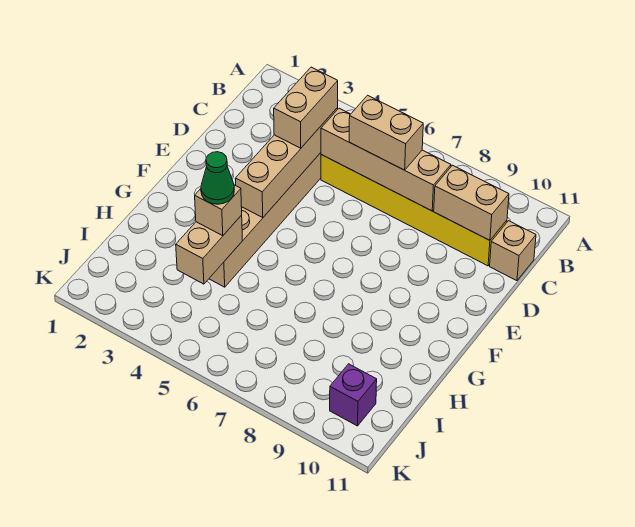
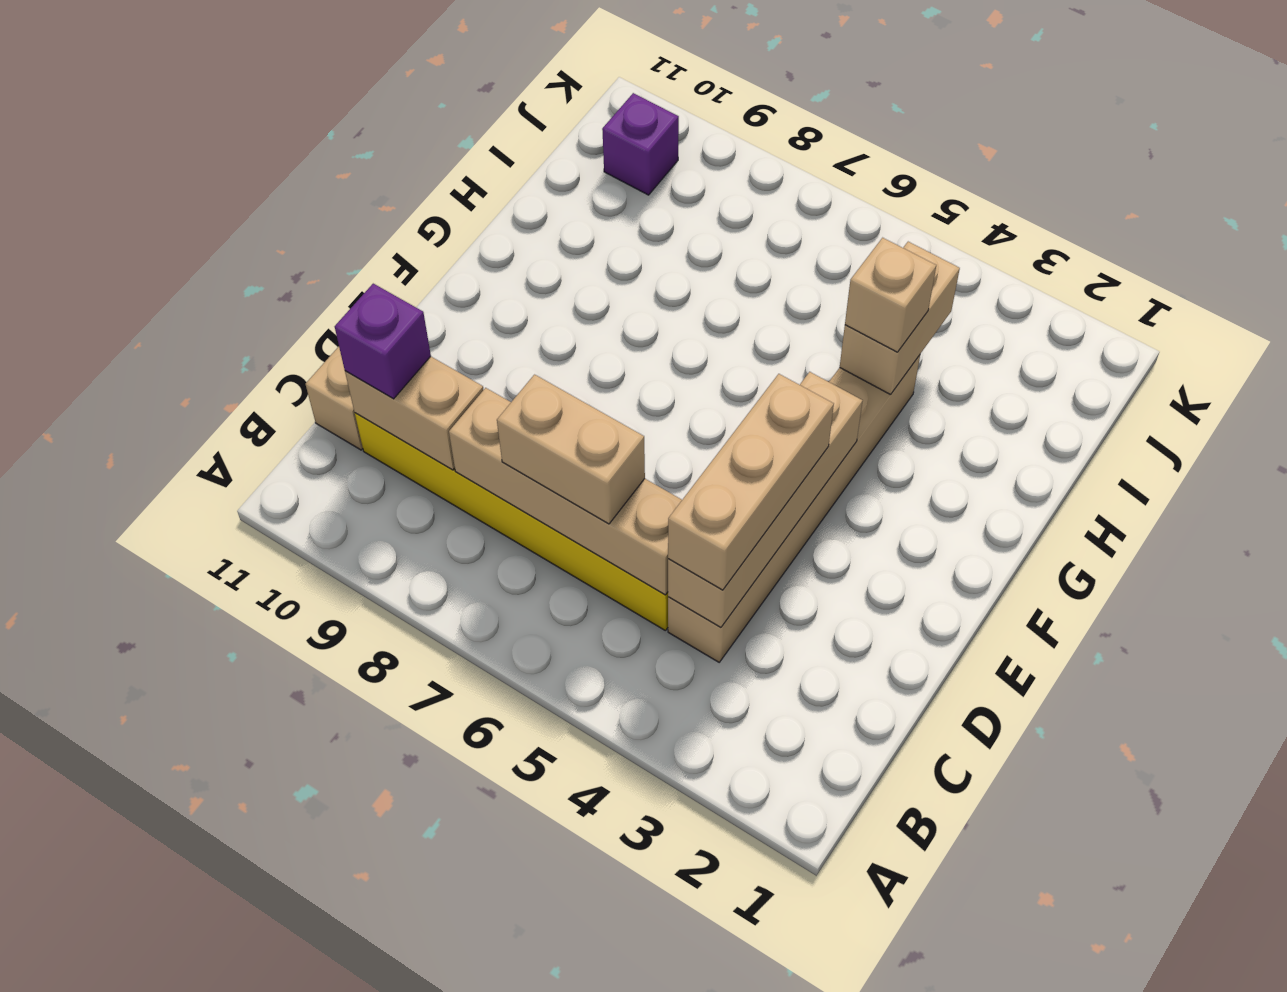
tan 1x2 brick [274,67,338,148] -> tan 1x3 brick [668,374,834,590]
none -> purple 1x1 brick [335,284,431,399]
green 1x1 cone [201,152,234,204] -> none

